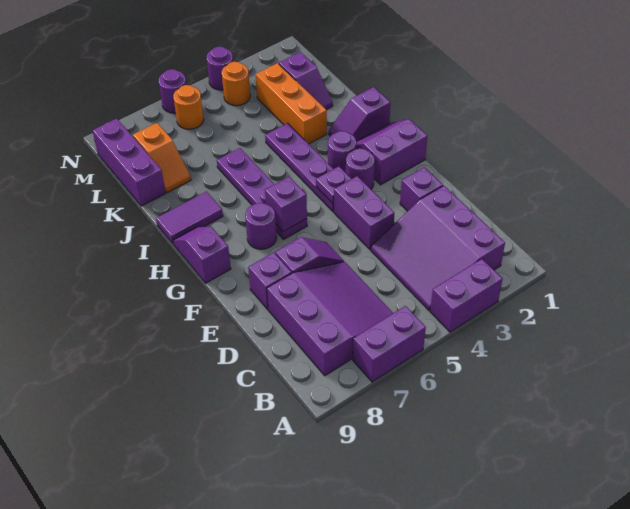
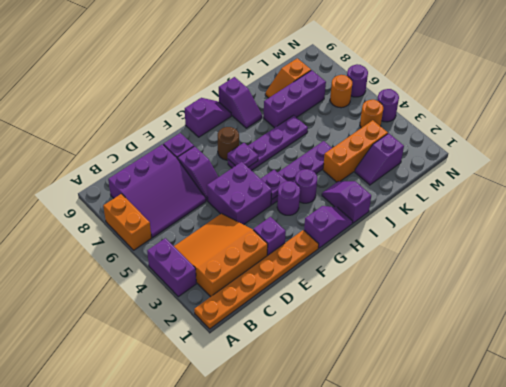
none -> orange 1x6 plate [194,230,319,329]
purple 1x2 brick [353,306,426,382] -> orange 1x2 brick [103,194,151,250]
purple 3x3 slope [371,186,505,311] -> orange 3x3 slope [174,213,268,297]
purple 1x2 brick [334,176,394,249] -> purple 2x2 brick [207,162,272,225]
purple 2x2 slope [356,119,427,185] -> purple 1x2 slope [304,206,353,248]
purple 1x1 brick [265,177,307,232] -> purple 1x1 plate [228,143,258,167]
purple 1x1 round brick [245,203,277,249] -> brown 1x1 round brick [218,127,239,160]
purple 1x2 tile [156,192,223,243] -> purple 1x2 slope [219,77,262,128]
purple 1x3 brick [92,118,166,206] -> purple 1x3 brick moved to [264,70,326,128]

